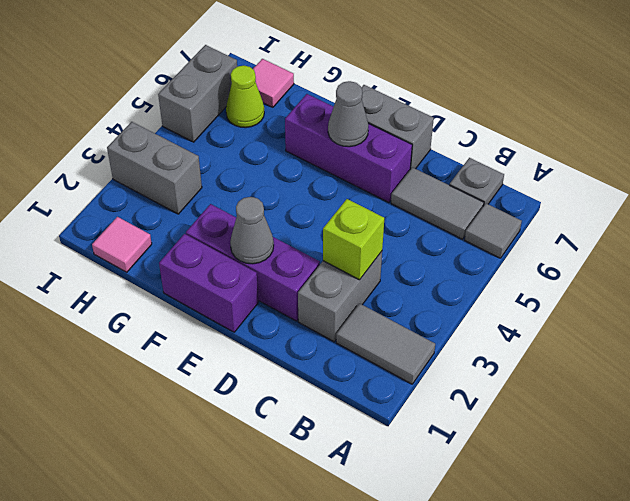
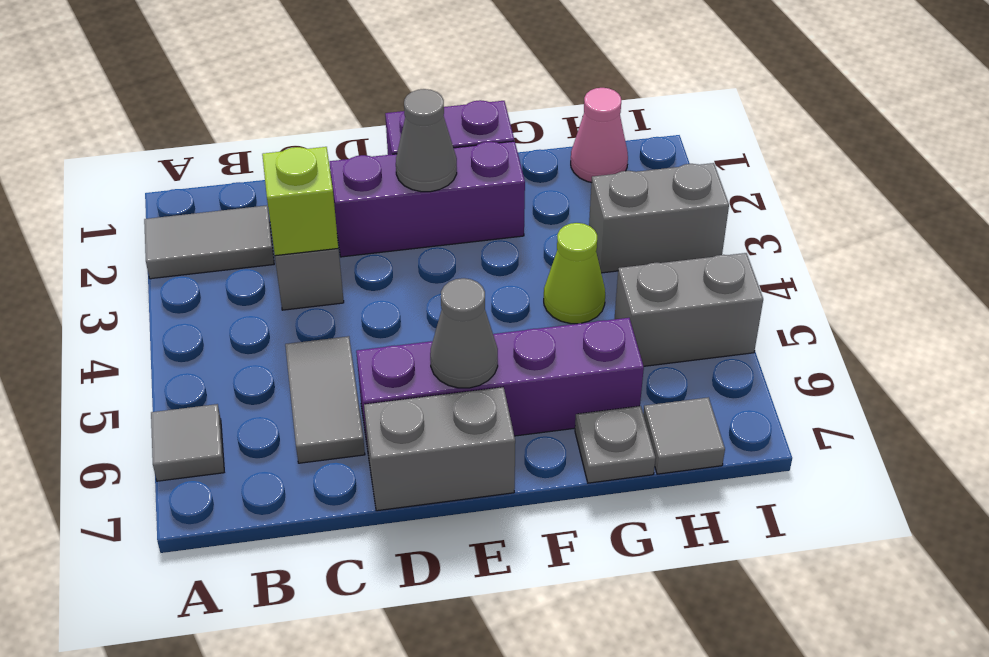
grey 1x2 tile [391,167,484,239] -> grey 1x2 tile turned to [285,336,365,463]
grey 1x1 plate [450,158,504,206] -> grey 1x1 plate moved to [575,406,656,483]
purple 1x3 brick [285,94,412,202] -> purple 1x4 brick [356,318,644,449]
pink 1x1 tile [92,217,152,272] -> pink 1x1 cone [571,88,628,183]
lime 1x1 cone [226,66,264,128] -> lime 1x1 cone moved to [544,223,605,324]
pink 1x1 tile [253,59,294,107] -> grey 1x1 tile [643,397,725,474]
grey 1x2 brick [158,45,237,142] -> grey 1x2 brick turned to [615,253,763,366]

